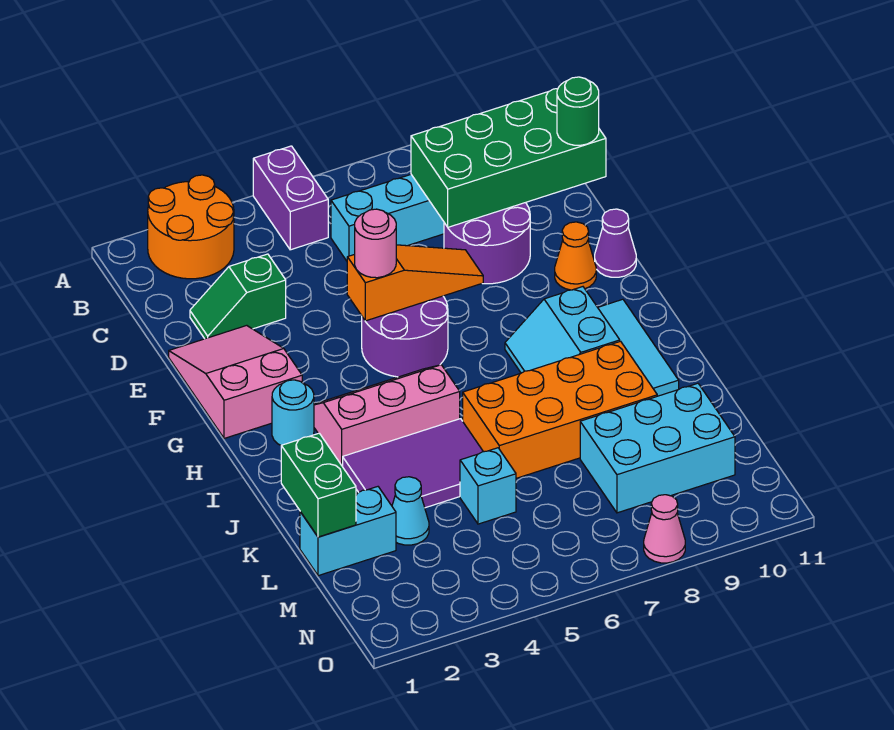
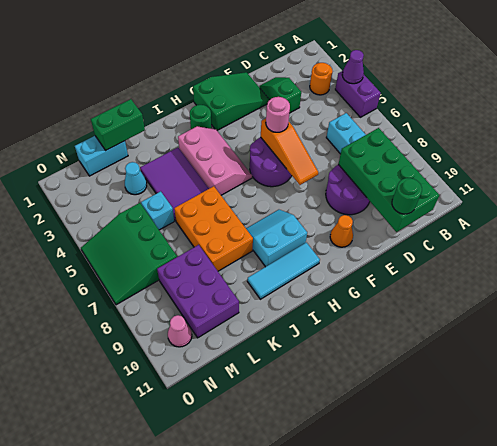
orange 2x2 round brick [148,175,234,279] -> orange 1x1 round brick [310,63,333,95]
purple 1x2 brick [253,146,328,250] -> purple 1x2 brick turned to [335,71,381,117]
pink 2x3 slope [169,325,302,438] -> green 2x3 slope [193,72,270,130]
purple 1x1 cone [595,209,636,277] -> purple 1x1 cone moved to [342,50,364,84]
cyan 1x1 round brick [272,380,314,446] -> green 1x1 round brick [190,105,212,129]
orange 2x4 brick [463,341,657,478] -> orange 2x3 brick [174,186,253,271]
cyan 1x2 brick [300,487,396,576] -> cyan 1x2 brick turned to [75,136,128,176]
cyan 2x3 brick [580,383,735,513] -> purple 2x3 brick [157,245,239,338]
none -> green 3x3 slope [81,203,177,305]
pink 1x1 cone [644,495,685,563] -> pink 1x1 cone moved to [168,315,192,347]

